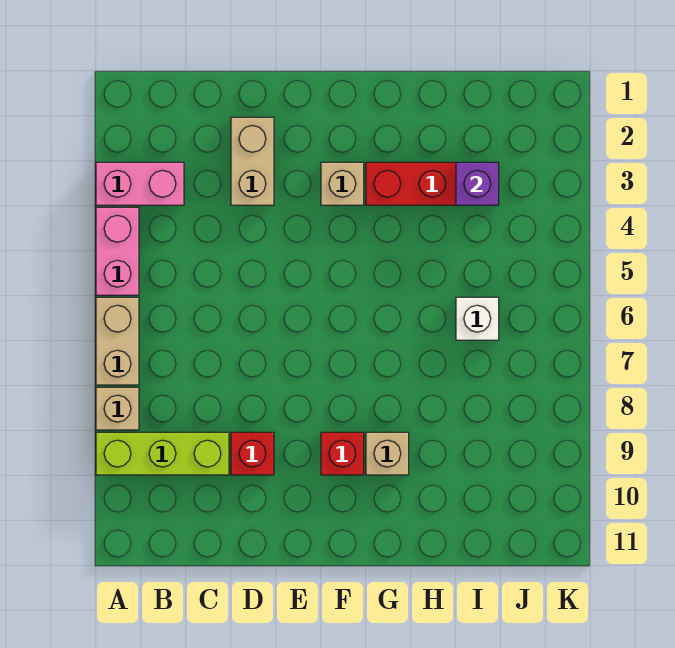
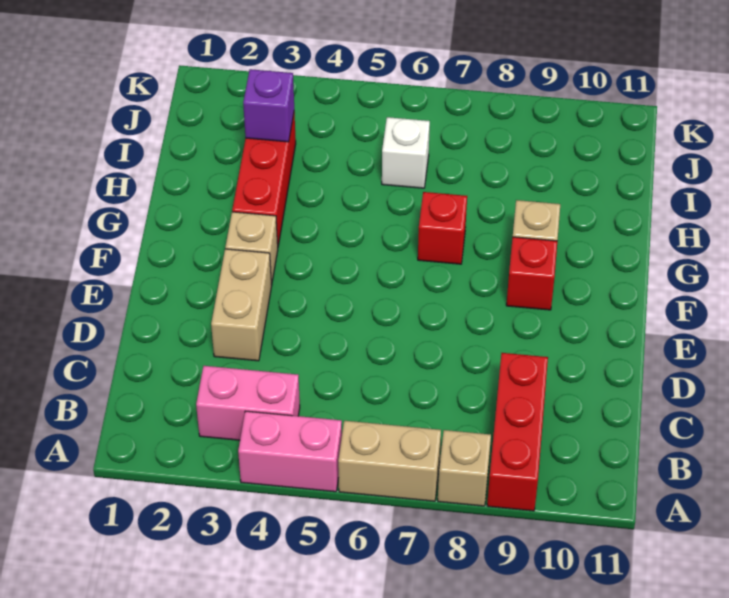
pink 1x2 brick [96,162,184,205] -> pink 1x2 brick turned to [196,366,300,440]
lime 1x3 brick [96,432,229,475] -> red 1x3 brick [487,353,548,511]
tan 1x2 brick [231,117,274,205] -> tan 1x2 brick turned to [211,249,272,361]
red 1x1 brick [231,432,274,475] -> red 1x1 brick moved to [418,192,467,264]

